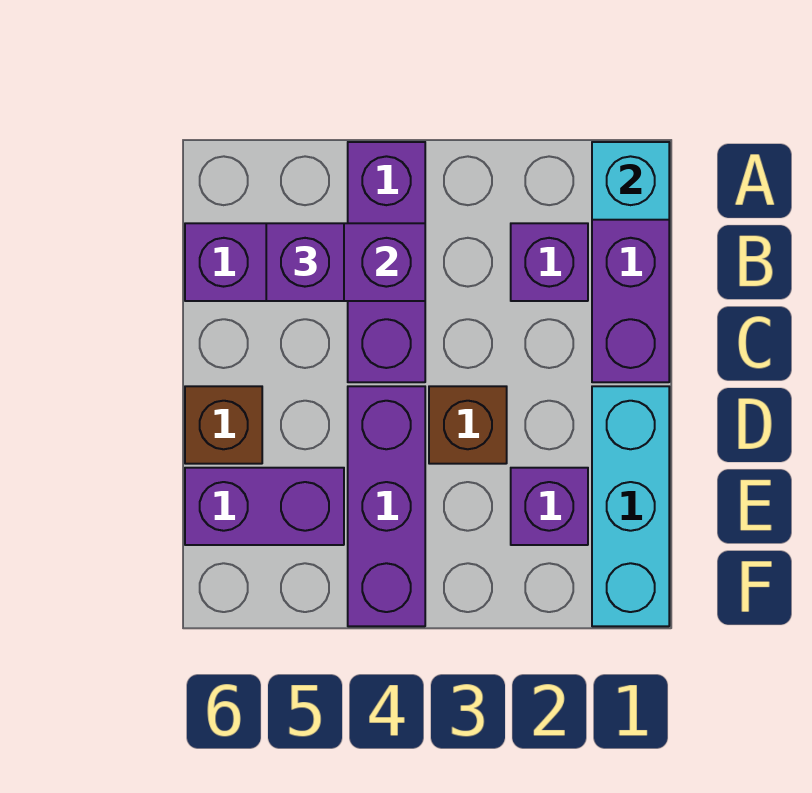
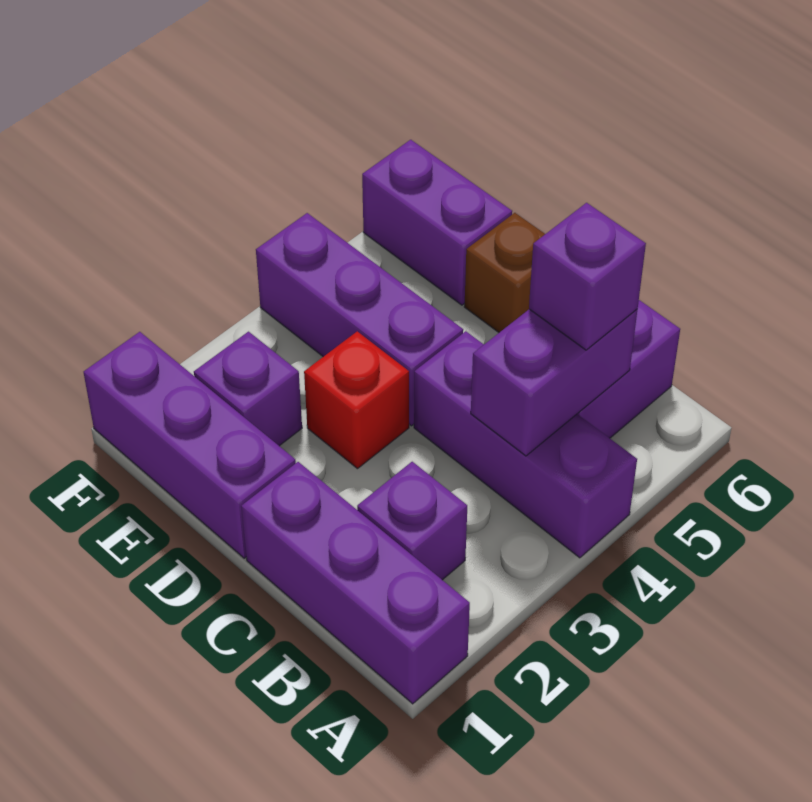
cyan 1x1 brick [592,142,669,220] -> none
cyan 1x3 brick [592,386,669,626] -> purple 1x3 brick [84,332,296,558]
brown 1x1 brick [429,386,507,464] -> red 1x1 brick [304,331,409,469]
purple 1x2 brick [185,468,344,545] -> purple 1x2 brick turned to [362,140,512,305]

